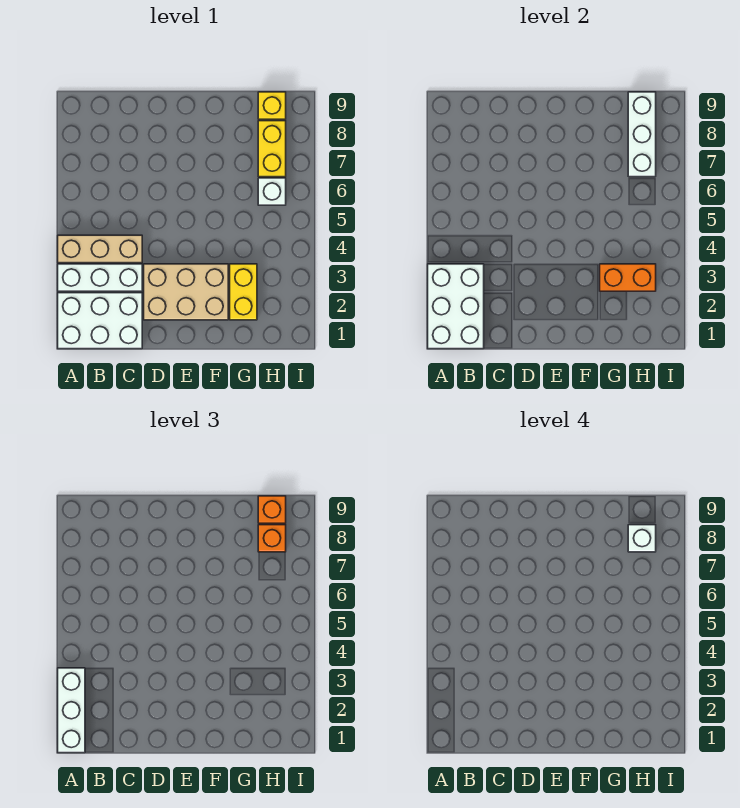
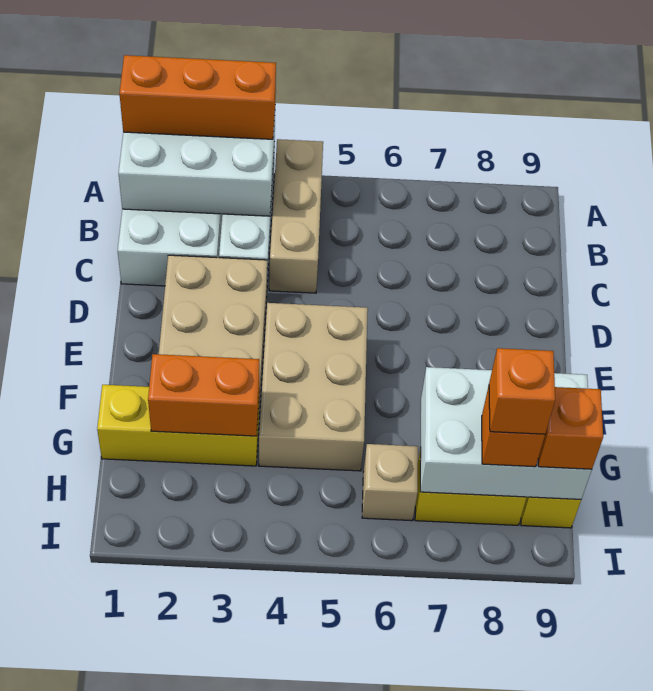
white 1x3 brick [58,668,85,753] -> orange 1x3 brick [119,55,276,139]
none -> tan 2x3 brick [259,303,368,471]
yellow 1x2 brick [230,264,257,320] -> yellow 1x3 brick [97,385,259,466]
orange 1x2 brick [600,264,656,291] -> orange 1x2 brick turned to [148,354,259,436]
white 1x1 brick [258,178,286,205] -> tan 1x1 brick [362,444,418,521]
white 1x3 brick [628,92,656,177] -> white 2x3 brick [420,367,592,499]
white 1x1 brick [628,525,656,552] -> orange 1x1 brick [489,348,555,434]

